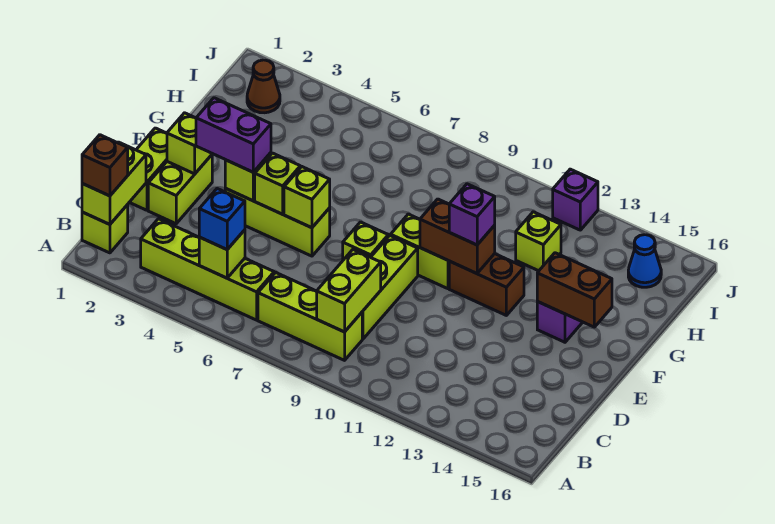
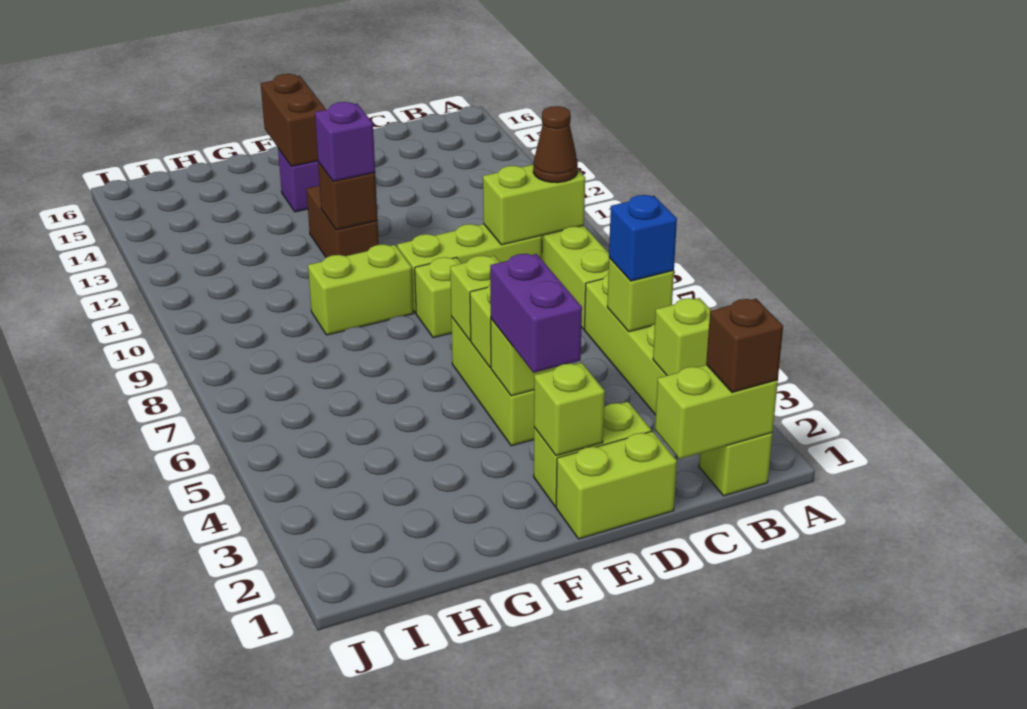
lime 1x2 brick [391,214,449,289] -> lime 1x2 brick turned to [308,244,413,335]
brown 1x2 brick [420,199,495,273] -> brown 1x1 brick [318,162,378,230]
lime 1x1 brick [516,212,561,271] -> lime 1x1 brick moved to [653,298,711,376]
brown 1x1 cone [247,60,280,113] -> brown 1x1 cone moved to [533,106,578,183]
blue 1x1 cone [628,235,661,287] -> none
purple 1x1 brick [553,169,598,230] -> none

